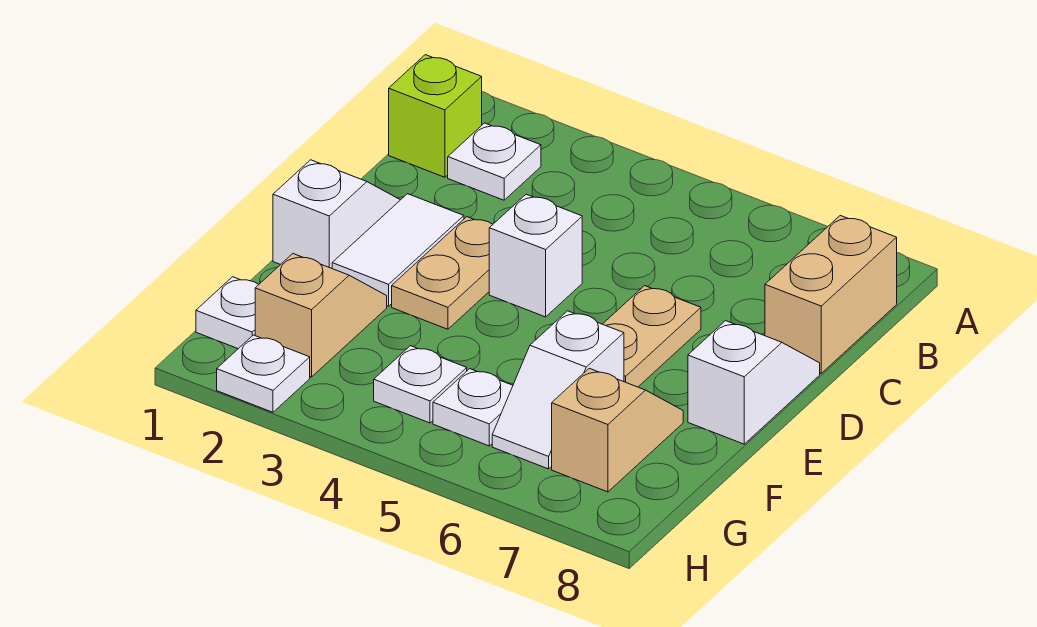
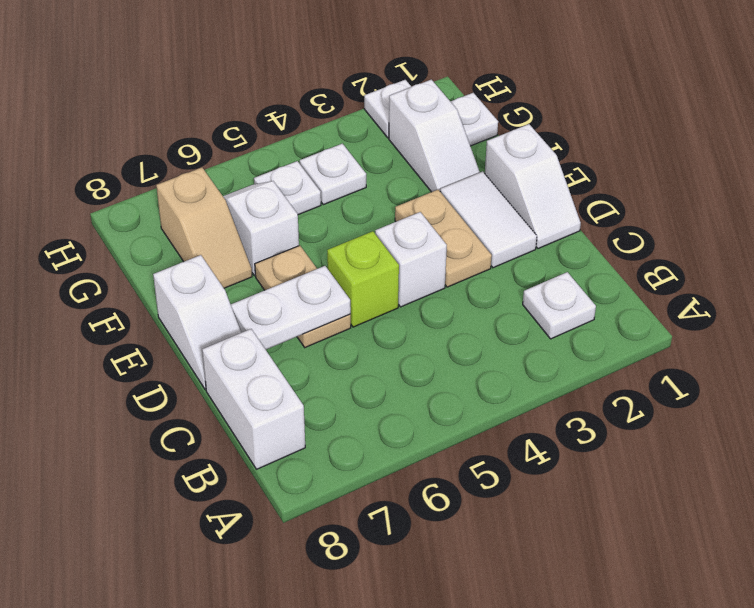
lime 1x1 brick [389,55,482,177] -> lime 1x1 brick moved to [327,231,399,327]
tan 1x2 brick [765,216,897,373] -> white 1x2 brick [202,329,305,469]
none -> white 1x2 plate [231,266,351,349]
tan 1x2 slope [255,254,387,377] -> white 1x2 slope [389,80,480,192]

